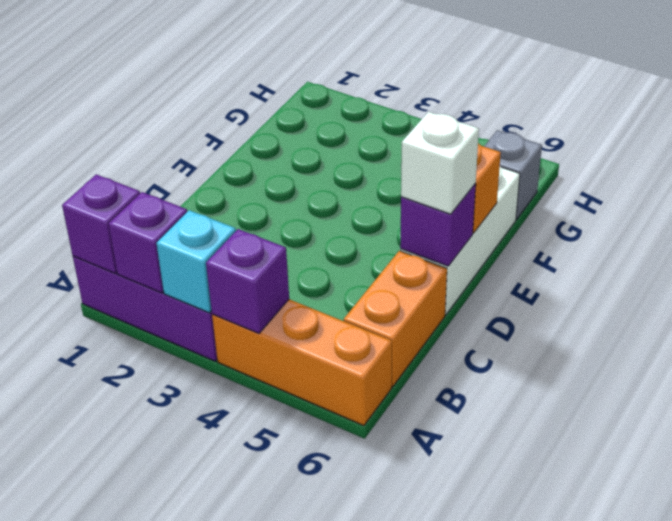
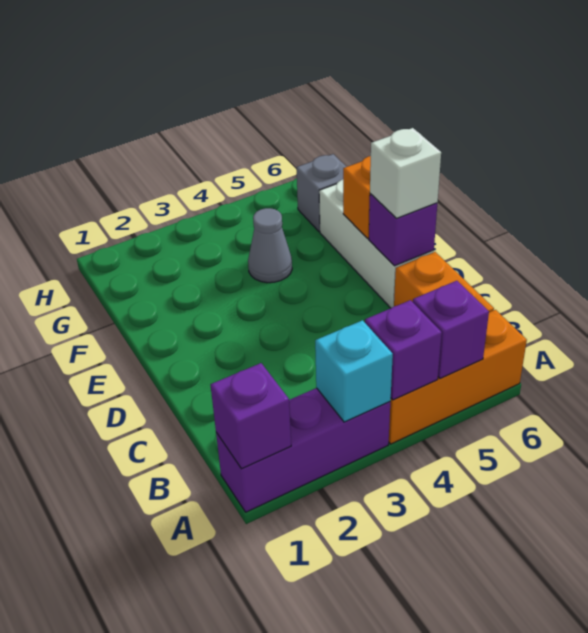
purple 1x1 brick [109,192,187,293] -> purple 1x1 brick moved to [413,281,489,378]
none -> grey 1x1 cone [248,208,292,283]

